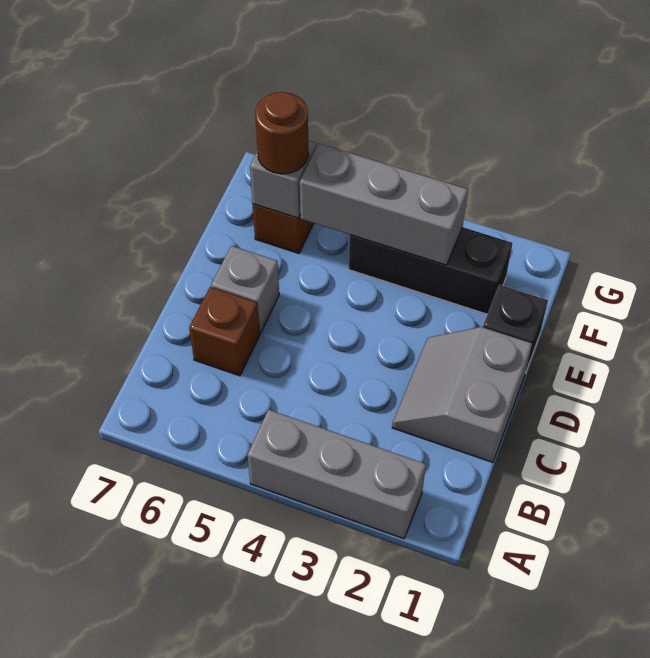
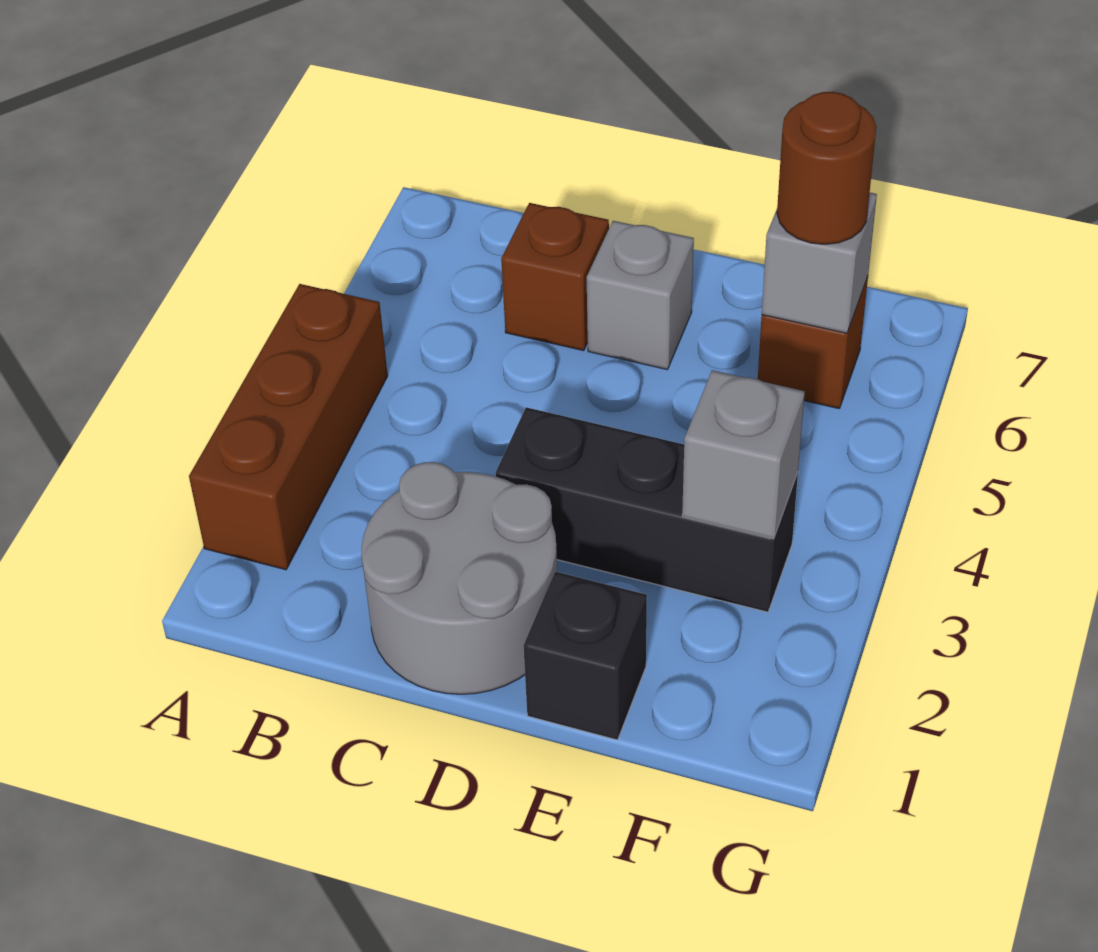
grey 1x3 brick [247,410,426,539] -> brown 1x3 brick [189,284,388,570]
grey 2x2 slope [392,327,532,462] -> grey 2x2 round brick [362,462,557,694]
black 1x3 brick [349,227,513,314] -> black 1x3 brick turned to [495,407,798,612]
grey 1x3 brick [300,144,468,265] -> grey 1x1 brick [682,370,805,539]

